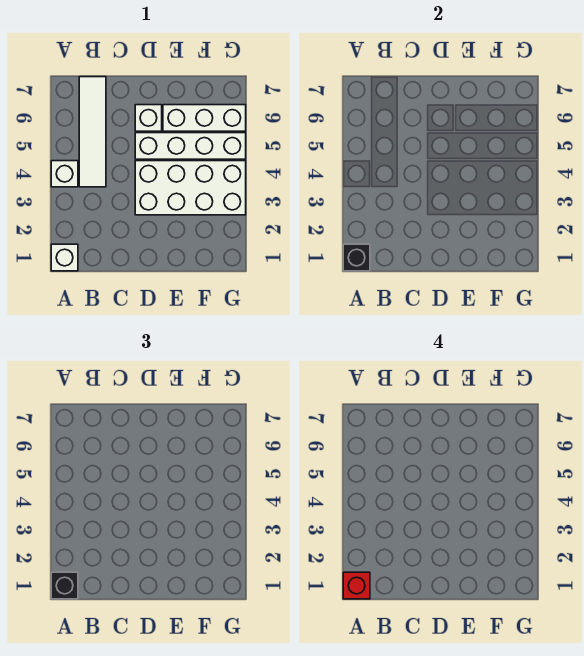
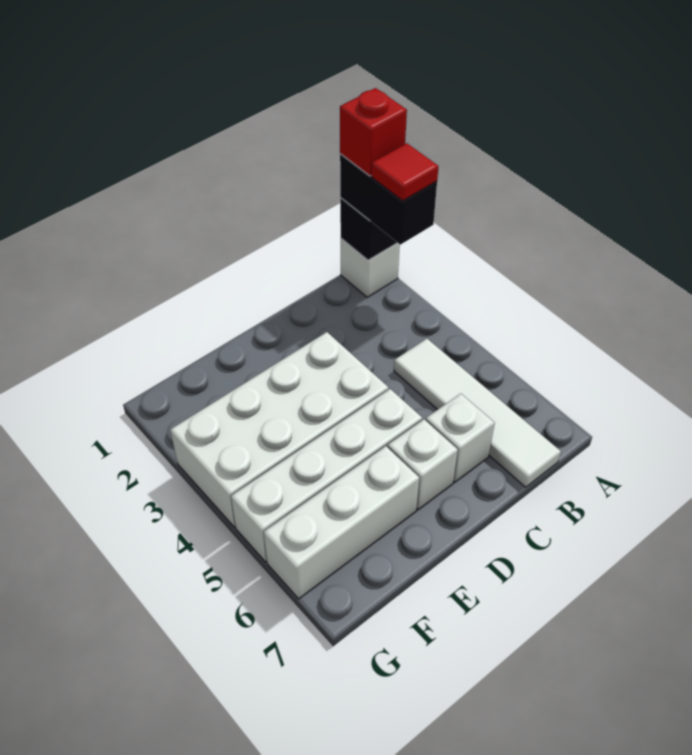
black 1x1 brick [51,572,78,599] -> black 1x2 brick [340,154,437,244]
none -> red 1x1 tile [371,143,439,201]
white 1x1 brick [51,161,78,187] -> white 1x1 brick moved to [426,394,495,482]

